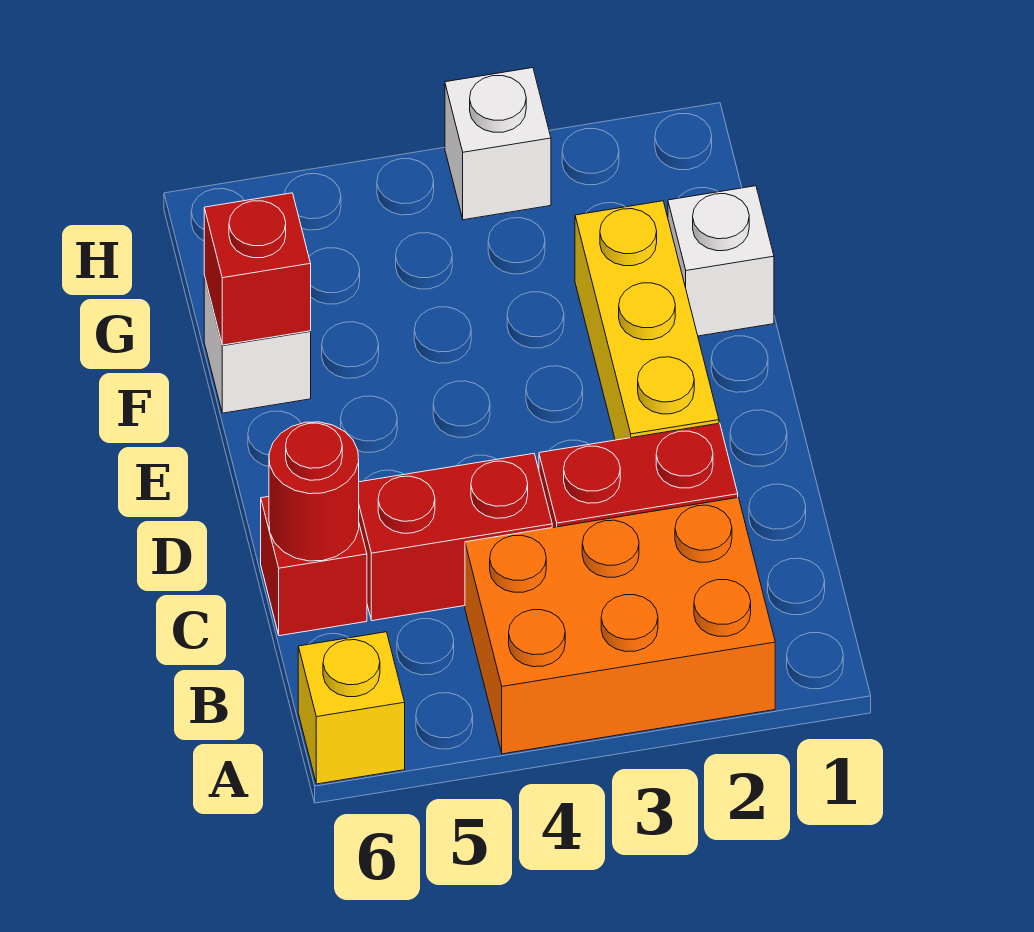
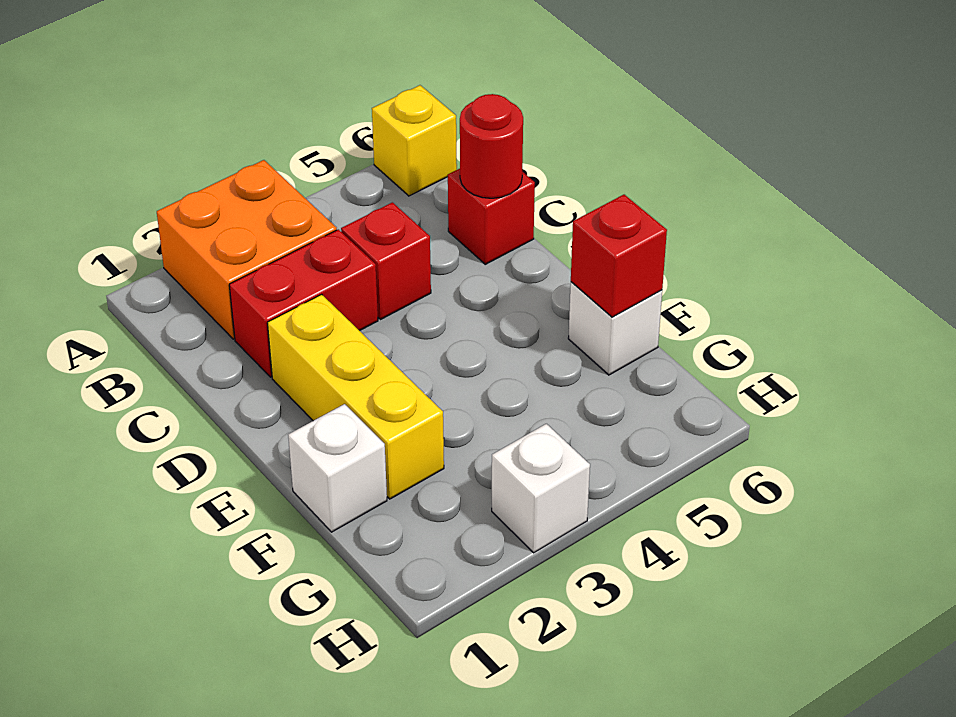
orange 2x3 brick [465,498,775,754] -> orange 2x2 brick [157,160,337,339]
red 1x2 brick [359,454,552,621] -> red 1x1 brick [341,202,431,320]

